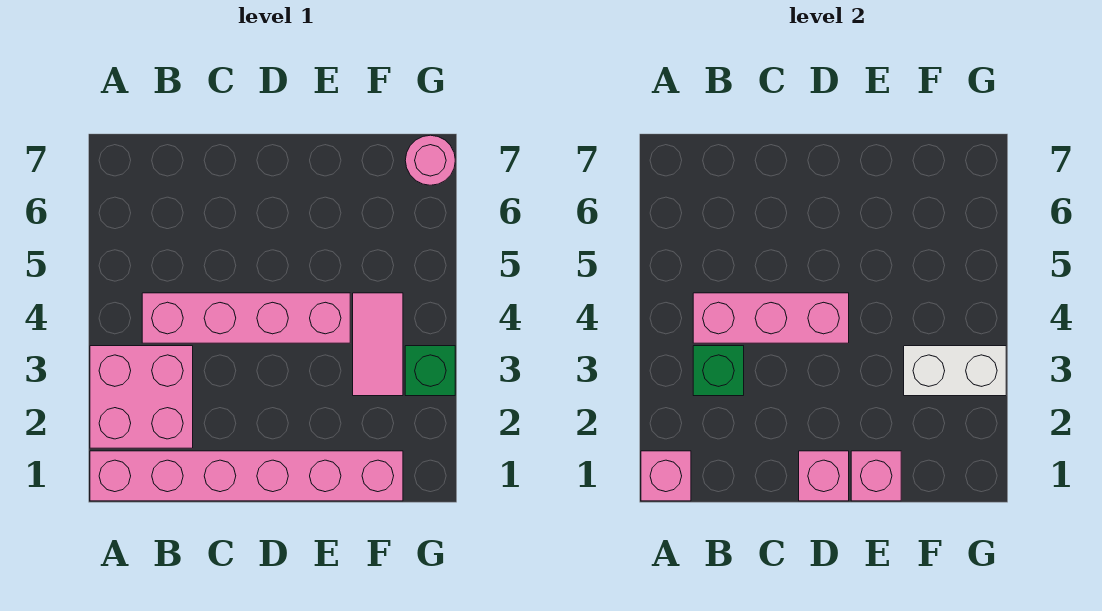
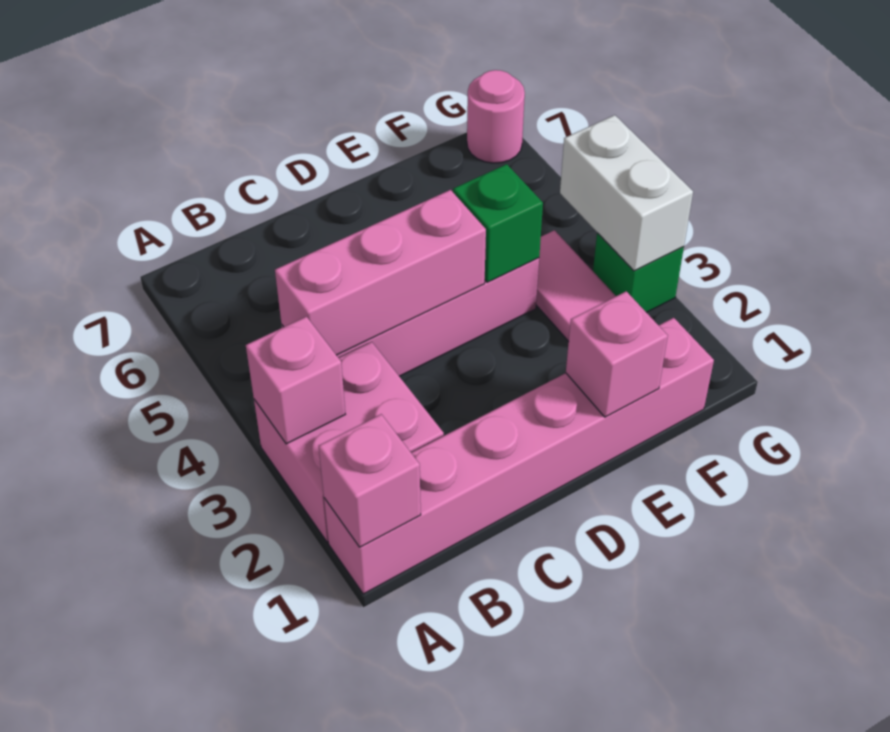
green 1x1 brick [693,346,744,396] -> green 1x1 brick moved to [453,164,543,282]
pink 1x1 brick [799,451,849,501] -> pink 1x1 brick moved to [246,317,345,444]
white 1x2 brick [904,346,1006,396] -> white 1x2 brick turned to [560,115,693,271]

